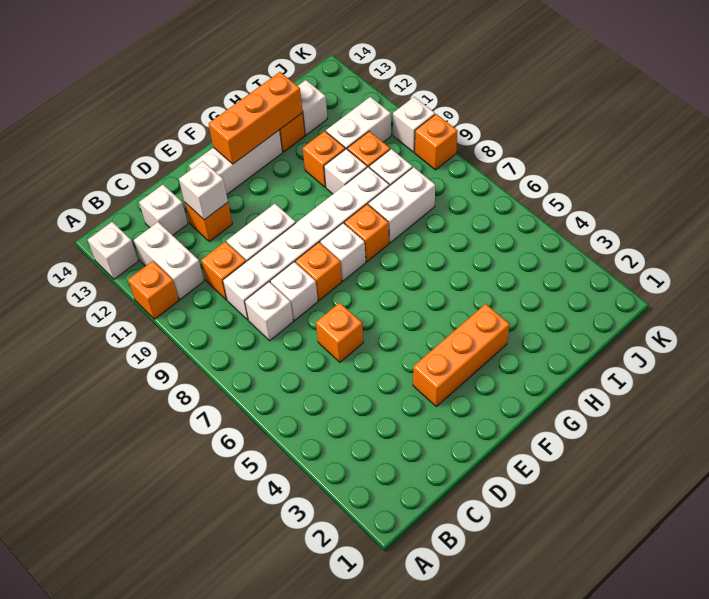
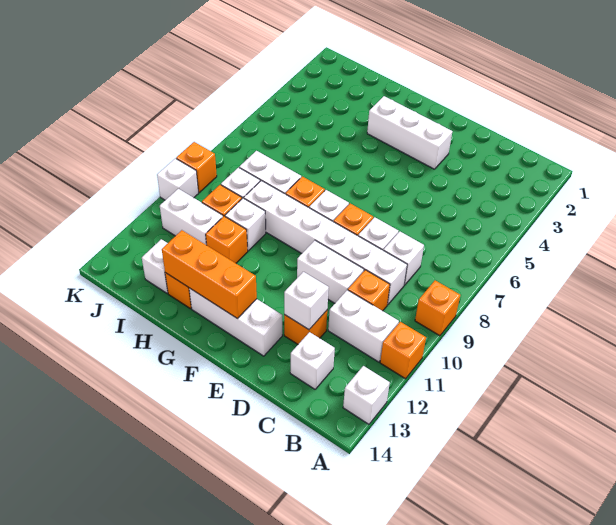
white 1x2 brick [134,222,204,299] -> white 1x2 brick turned to [328,290,399,362]
orange 1x1 brick [316,303,363,362] -> orange 1x1 brick moved to [415,280,460,336]
orange 1x3 brick [413,304,510,406] -> white 1x3 brick [367,96,452,169]

